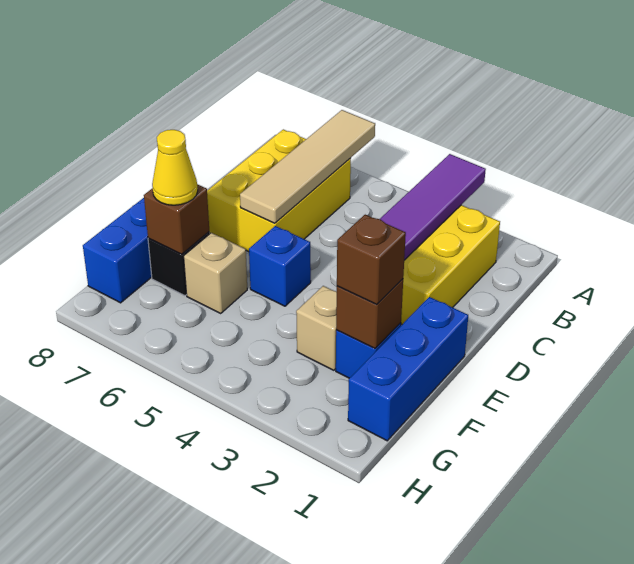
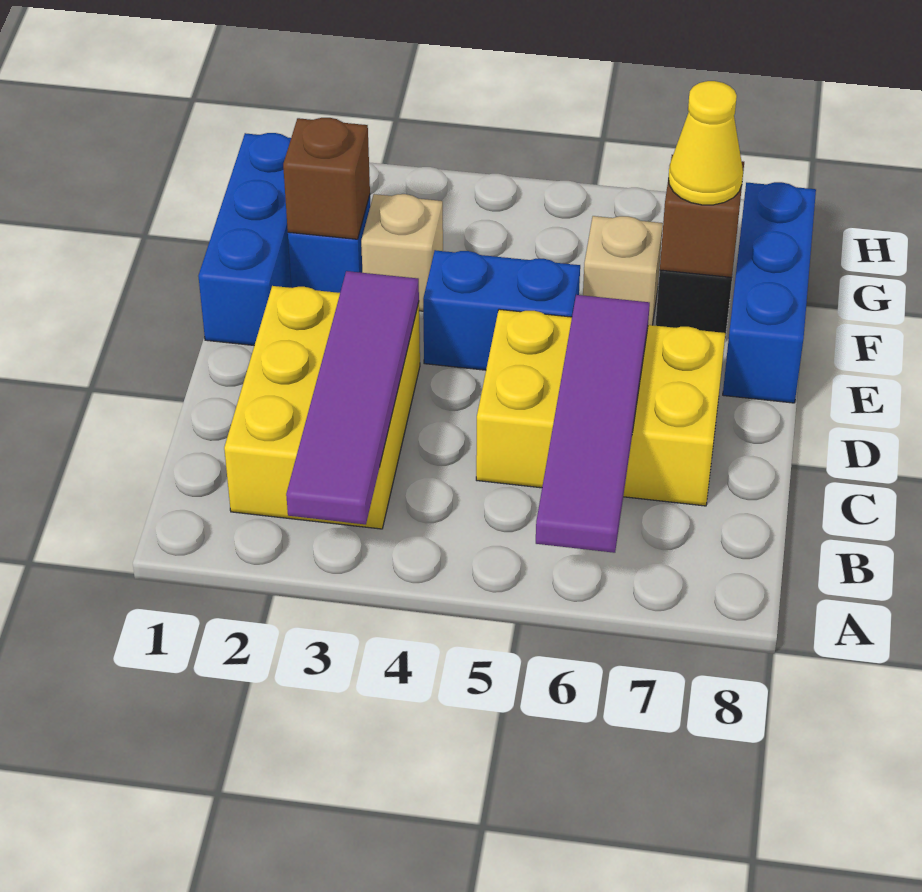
tan 1x4 tile [240,110,375,223] -> purple 1x4 tile [536,295,650,553]
yellow 2x3 brick [207,129,351,252] -> yellow 2x3 brick turned to [476,309,725,506]
blue 1x1 brick [249,226,311,306] -> blue 1x2 brick [423,250,580,370]
brown 1x1 brick [337,215,406,304] -> none

